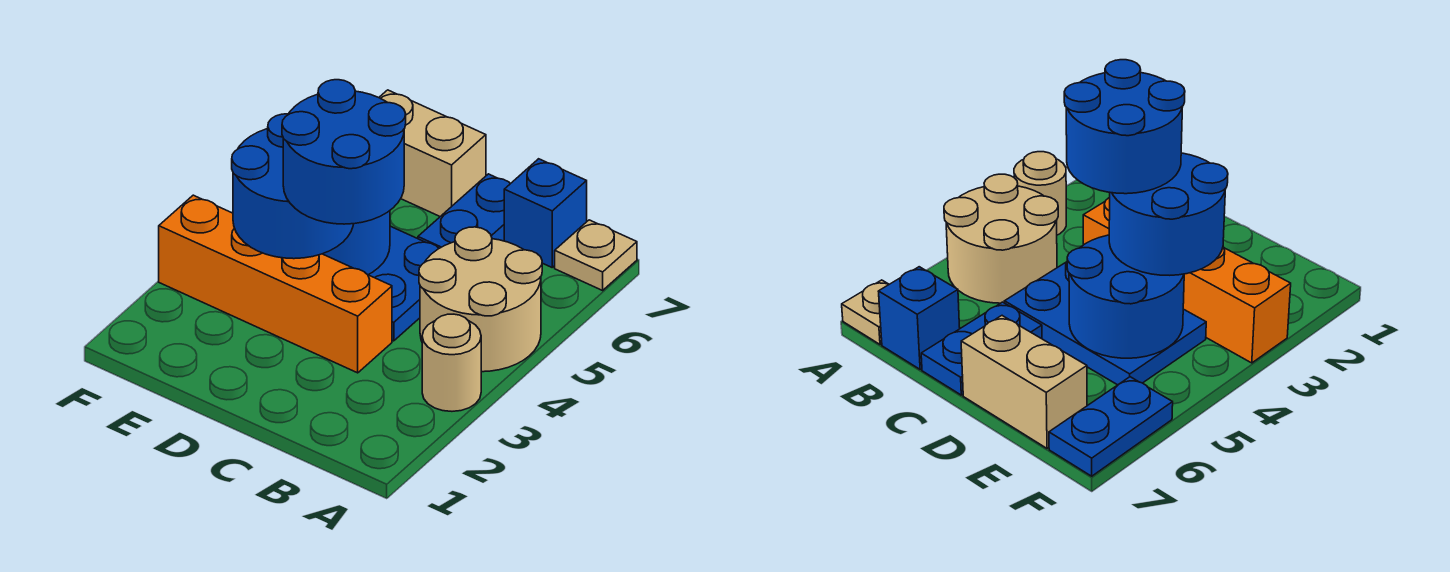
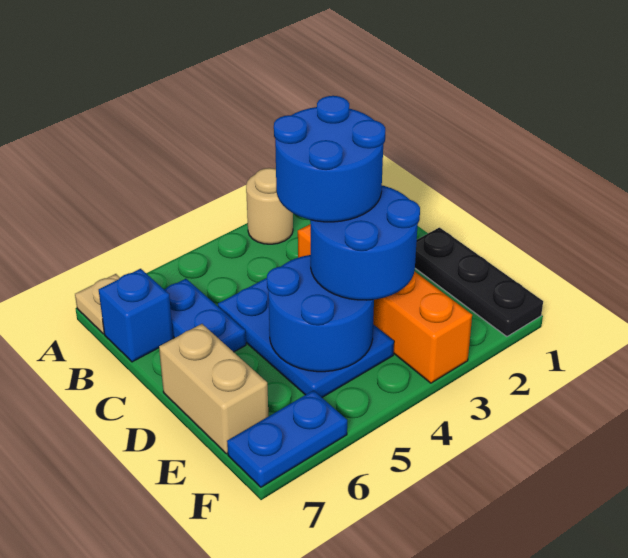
tan 2x2 round brick [419,227,542,372] -> none
blue 1x2 plate [418,174,510,248] -> blue 1x2 plate turned to [164,279,246,352]
none -> black 1x3 plate [415,228,543,337]

